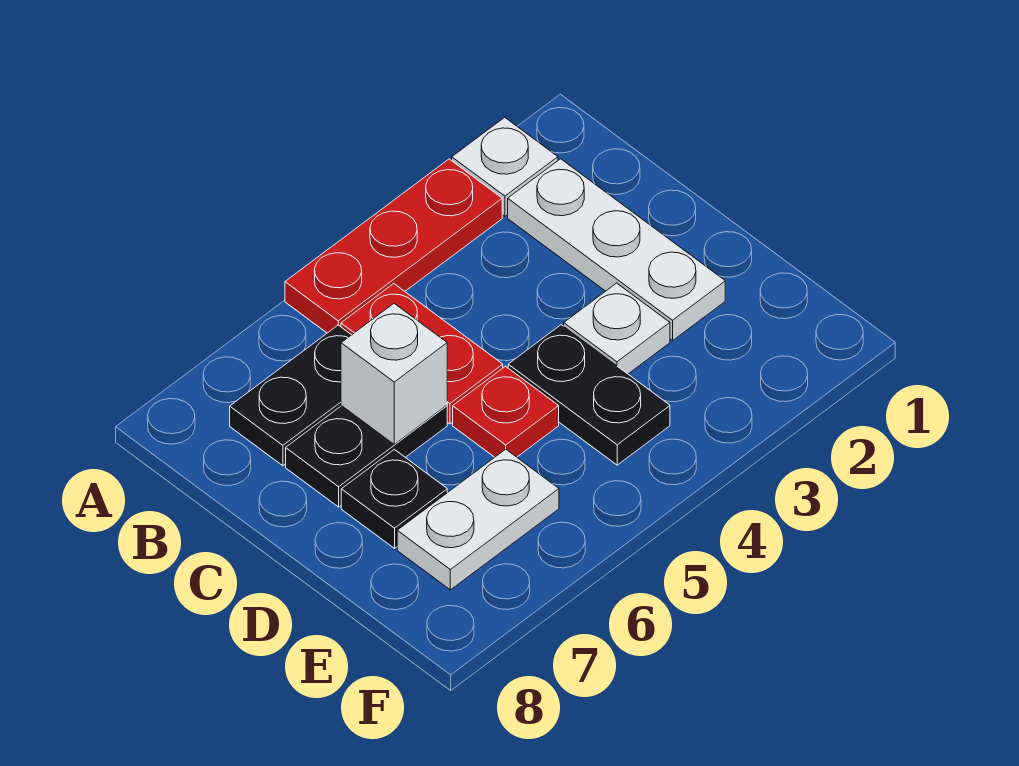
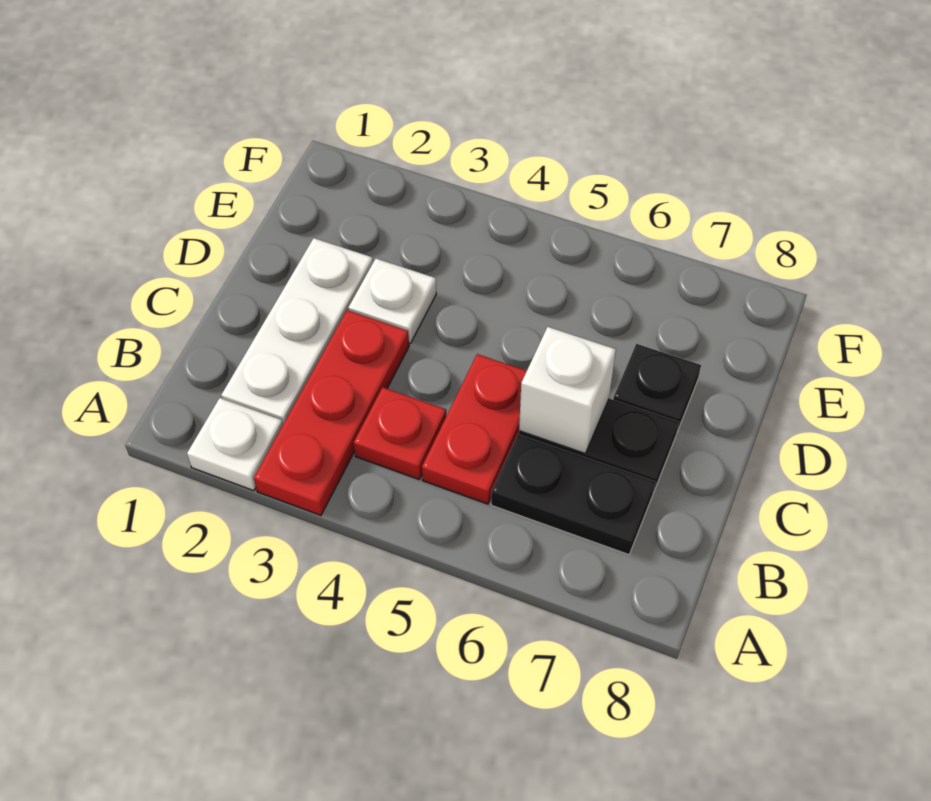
red 1x3 plate [285,159,502,333] -> red 1x3 plate turned to [254,310,409,515]
black 1x2 plate [508,325,670,465] -> none
red 1x1 plate [453,366,559,457] -> red 1x1 plate moved to [354,387,446,479]
white 1x2 plate [397,449,559,590] -> none

